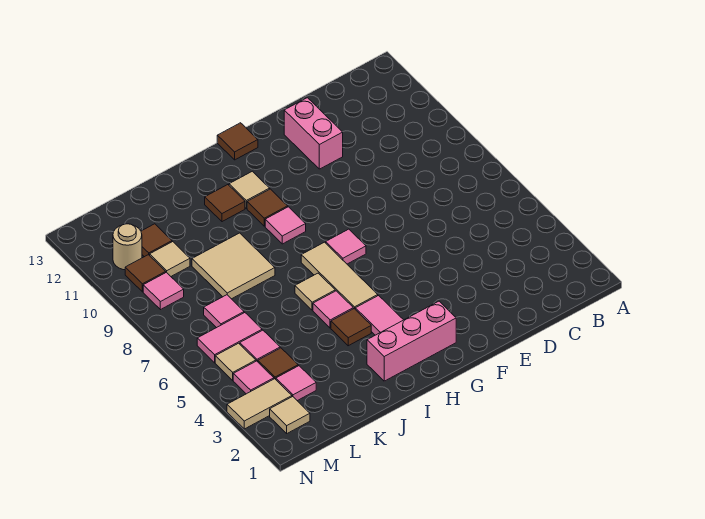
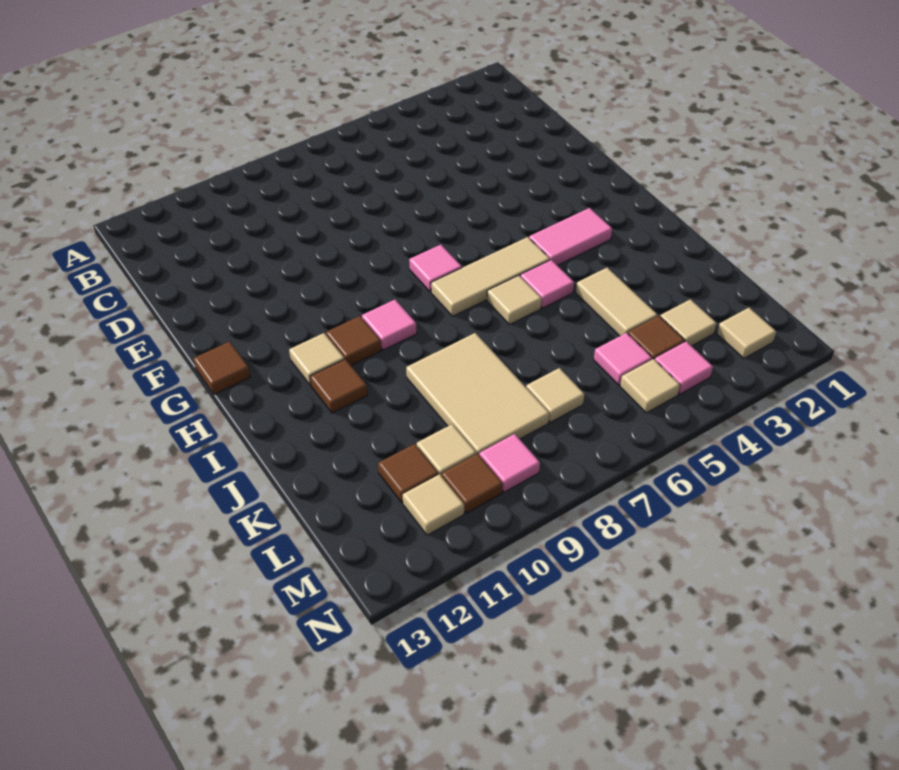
pink 1x2 brick [284,98,343,169] -> none
pink 1x3 brick [367,301,456,381] -> none
brown 1x1 tile [331,309,371,346] -> none
tan 2x2 tile [192,233,275,299] -> tan 2x3 tile [406,333,549,455]
pink 1x1 tile [276,366,316,401] -> tan 1x1 tile [660,299,717,346]
pink 1x2 tile [197,313,262,363] -> none
pink 1x1 tile [204,295,244,328] -> tan 1x1 tile [526,368,585,422]
tan 1x2 tile [227,379,292,429] -> tan 1x2 tile moved to [576,267,658,336]
tan 1x1 round brick [113,224,142,270] -> tan 1x1 tile [403,474,464,535]

